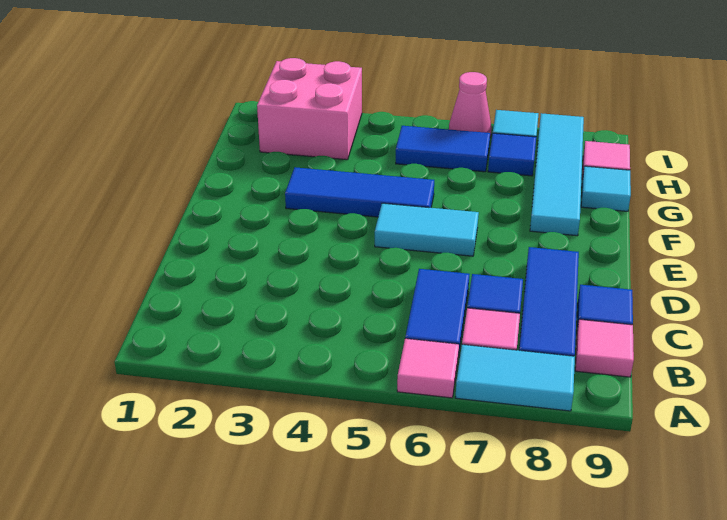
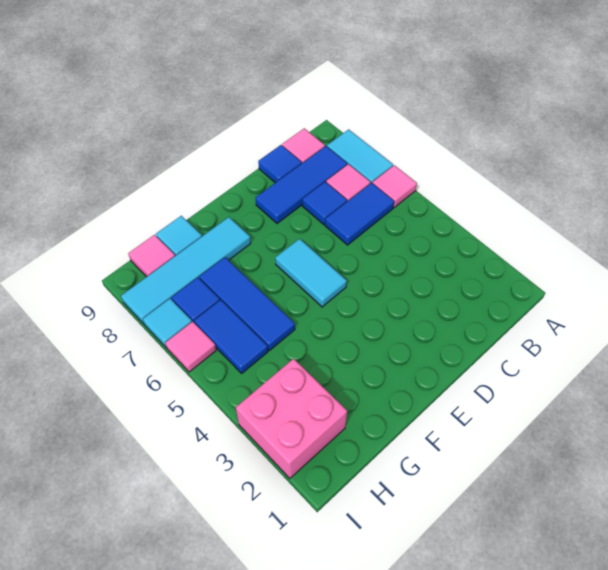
blue 1x3 tile [285,167,434,217] -> blue 1x3 tile moved to [199,257,295,351]
pink 1x1 cone [449,72,492,137] -> pink 1x1 tile [165,321,216,372]

